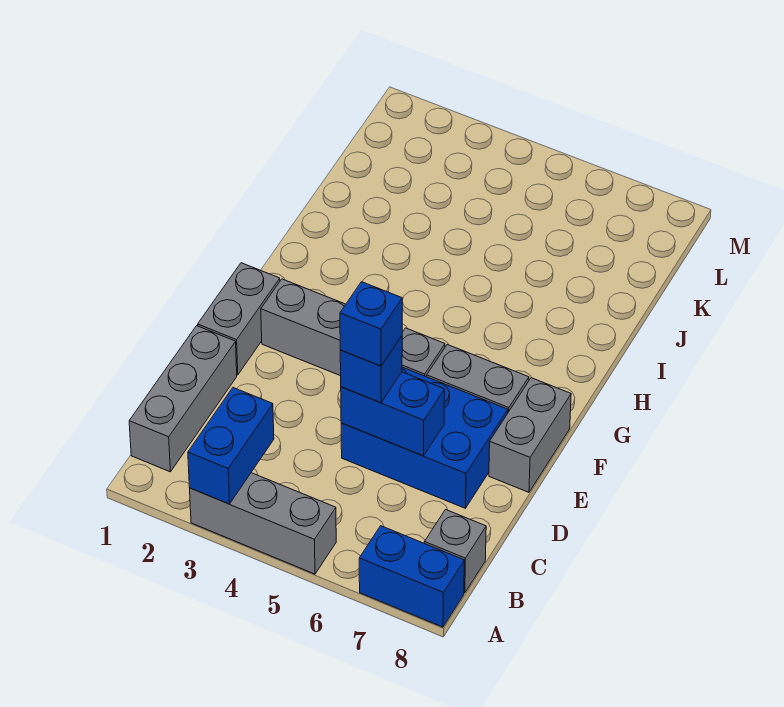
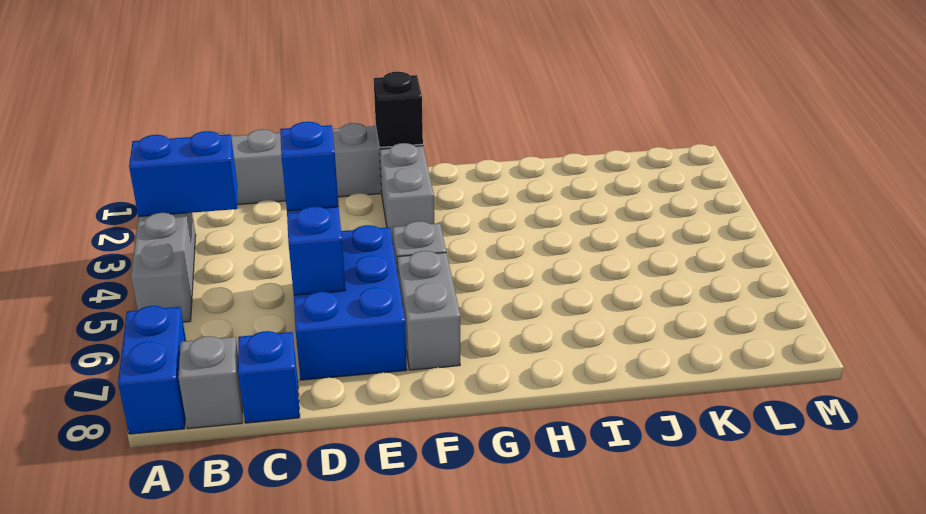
blue 1x1 brick [340,282,402,366] -> blue 1x1 brick moved to [238,331,300,423]
grey 1x2 brick [489,378,571,492] -> none
none -> black 1x1 brick [374,72,423,147]

